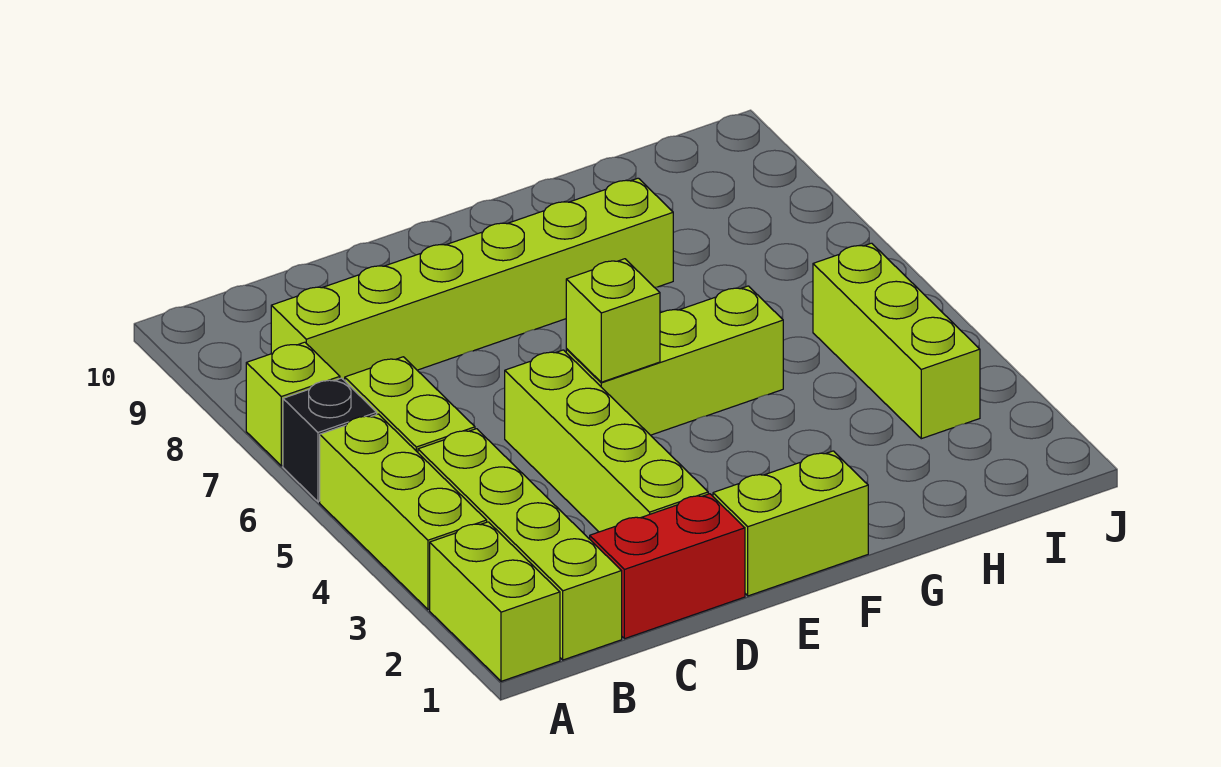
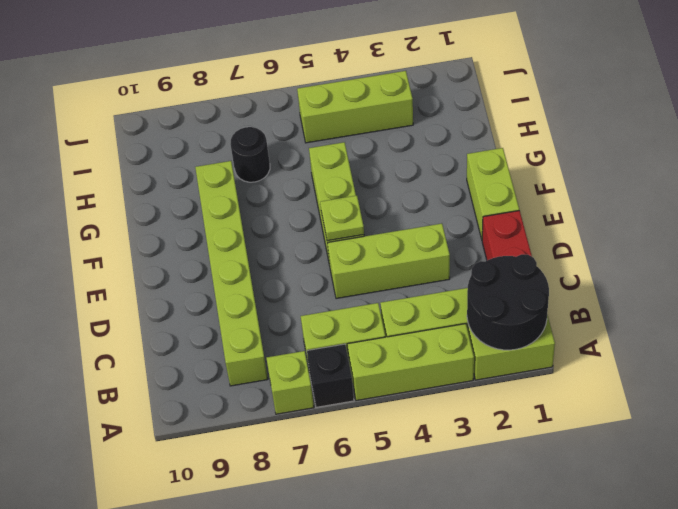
none -> black 2x2 round brick [467,254,549,350]
lime 1x4 brick [505,350,708,532] -> lime 1x3 brick [327,224,450,299]
lime 1x1 brick [566,259,660,382] -> lime 1x1 plate [320,196,364,241]
none -> black 1x1 round brick [230,127,270,182]

